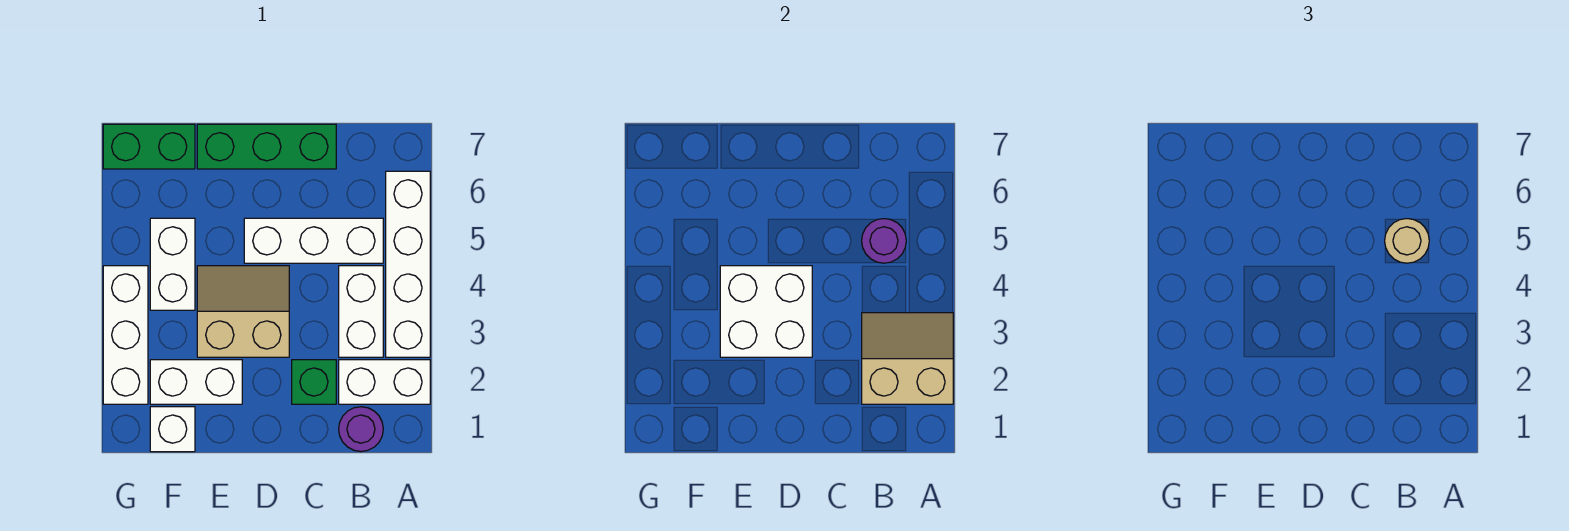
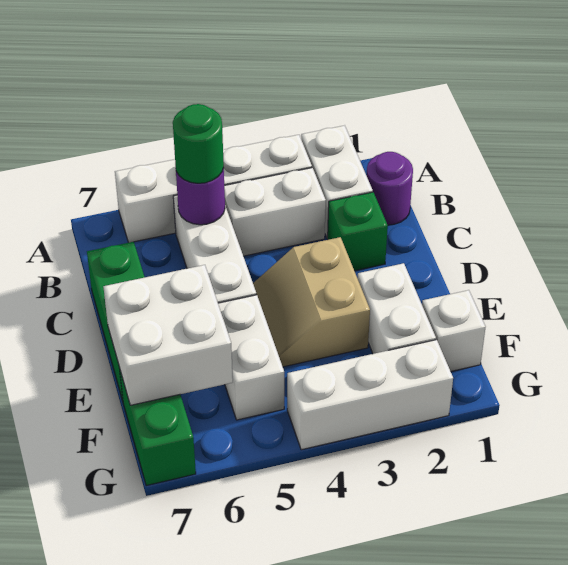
tan 2x2 slope [862,313,953,404] -> none
tan 1x1 round brick [1385,219,1429,263] -> green 1x1 round brick [173,104,224,183]
white 2x2 brick [720,266,812,357] -> white 2x2 brick moved to [103,265,233,405]
white 1x2 brick [150,218,195,310] -> white 1x2 brick turned to [218,295,284,420]

